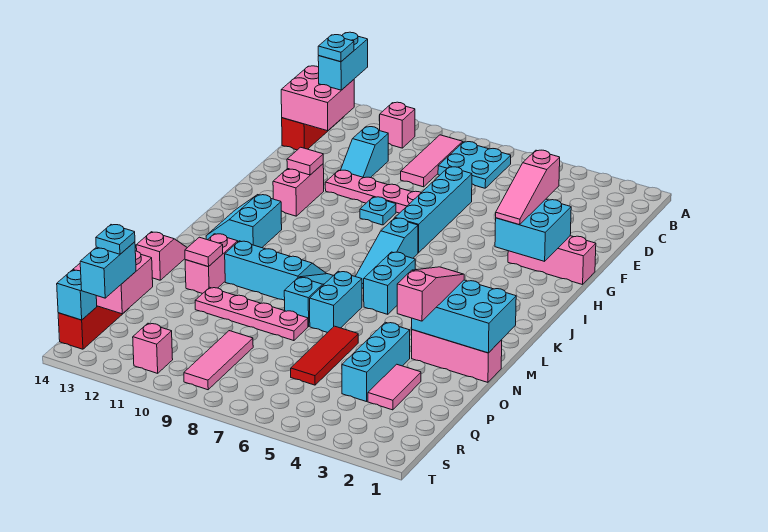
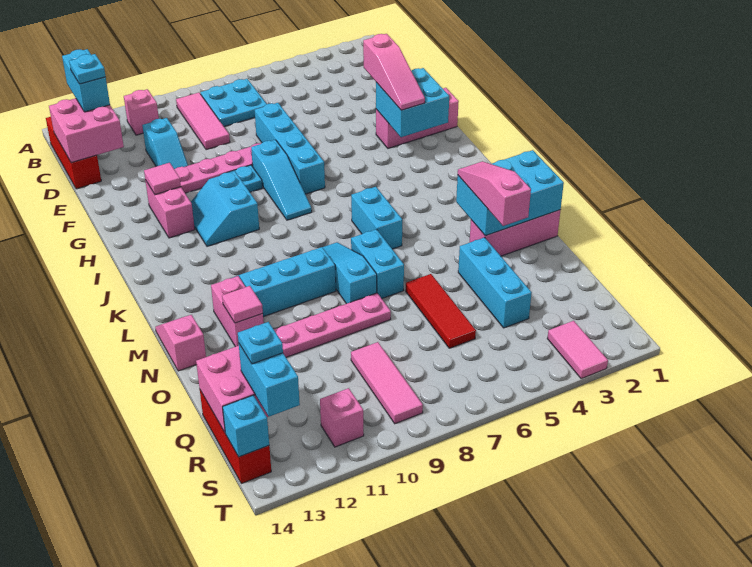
cyan 1x3 slope [355,218,418,289] -> cyan 1x3 slope moved to [251,140,312,220]
cyan 2x2 slope [206,195,282,248] -> cyan 2x2 slope moved to [191,171,259,246]
pink 1x2 tile [368,364,421,410] -> pink 1x2 tile moved to [547,321,608,379]

